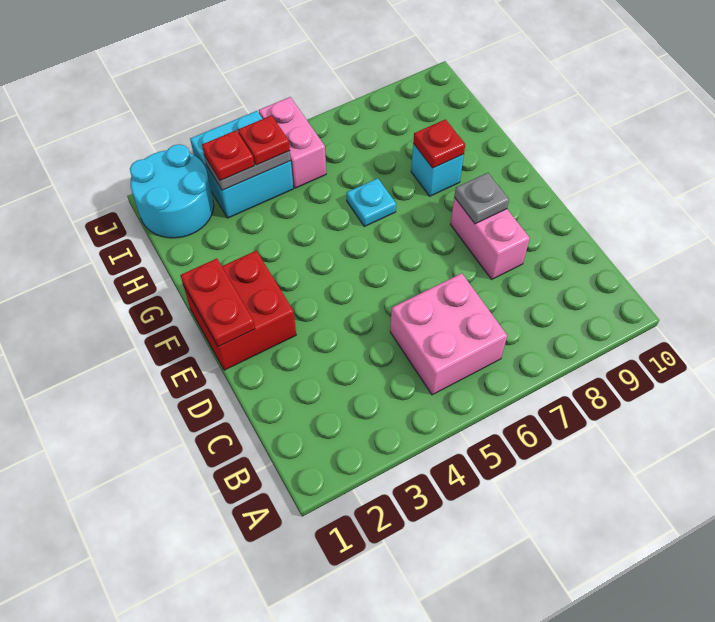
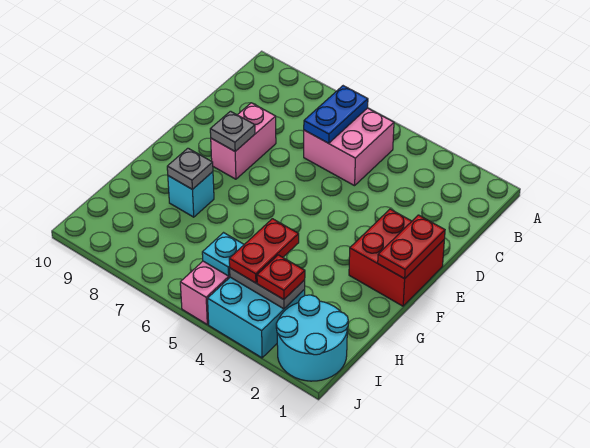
none -> blue 1x2 plate [304,86,368,143]
cyan 1x1 plate [347,178,396,227] -> cyan 1x1 plate moved to [202,233,244,276]
red 1x1 plate [413,119,465,168] -> grey 1x1 plate [167,148,213,189]
red 1x1 plate [238,115,290,165] -> red 1x2 plate [229,219,299,283]

